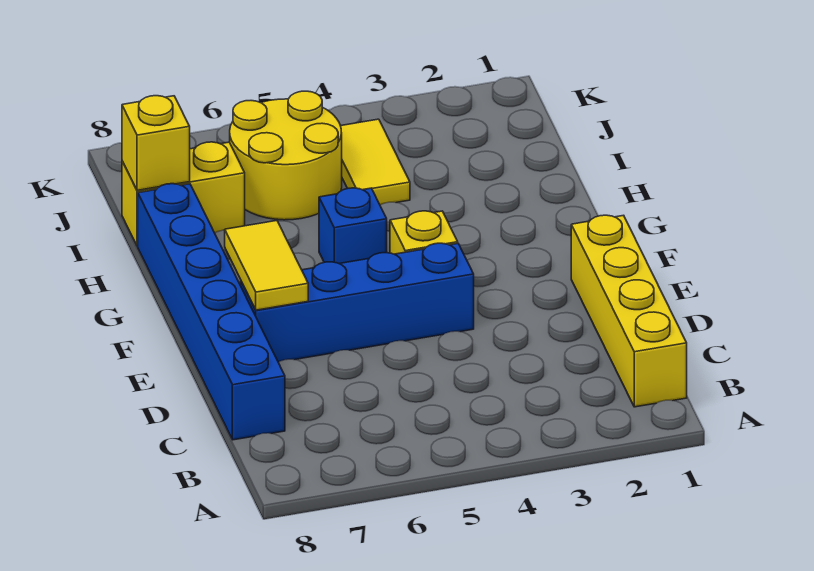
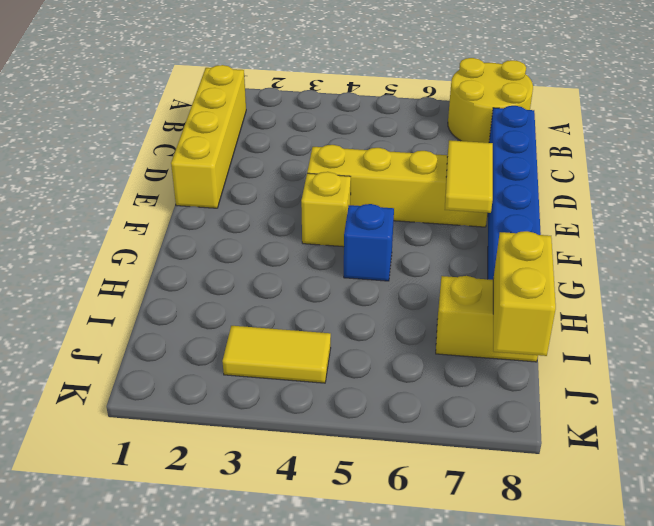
blue 1x4 brick [241,243,474,362] -> yellow 1x4 brick [307,145,487,227]
yellow 1x2 tile [341,119,410,205] -> yellow 1x2 tile turned to [222,326,331,383]
yellow 2x2 round brick [230,91,342,220] -> yellow 2x2 round brick moved to [448,58,533,143]
yellow 1x1 brick [122,96,190,190] -> yellow 1x2 brick [493,231,556,356]

